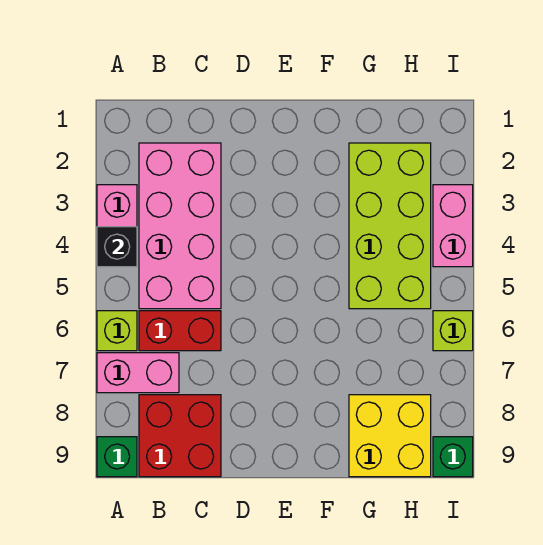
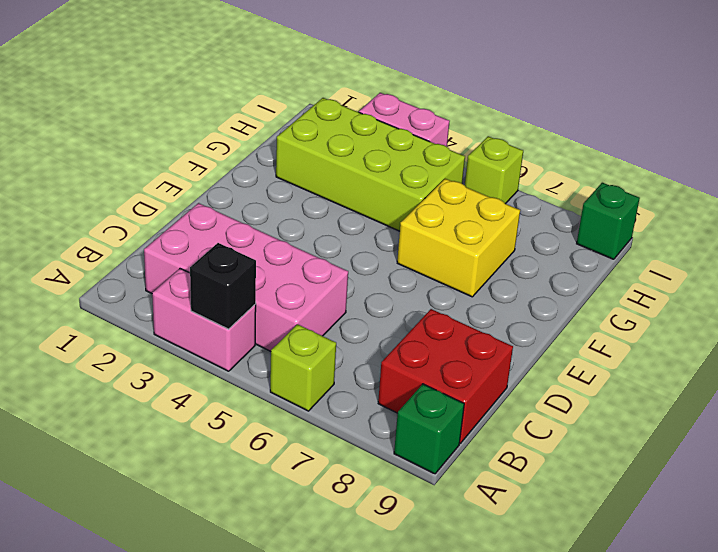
pink 1x2 brick [97,353,179,393] -> none
red 1x2 brick [139,311,221,351] -> none
yellow 2x2 brick [349,395,431,477] -> yellow 2x2 brick moved to [397,179,520,297]

